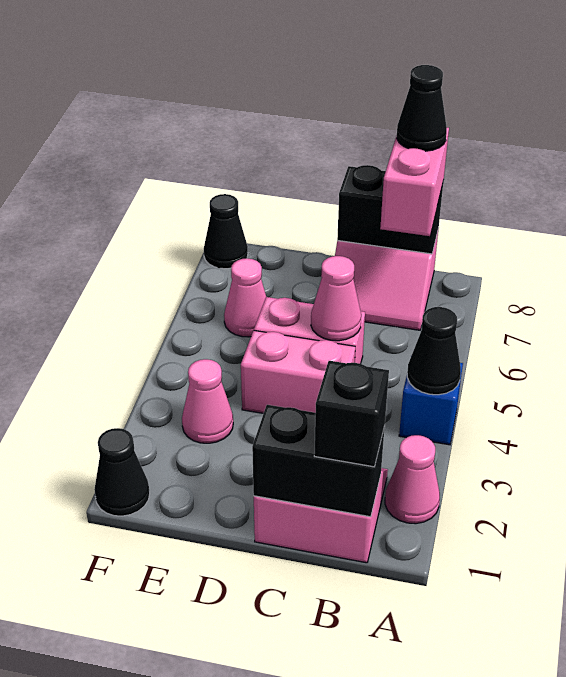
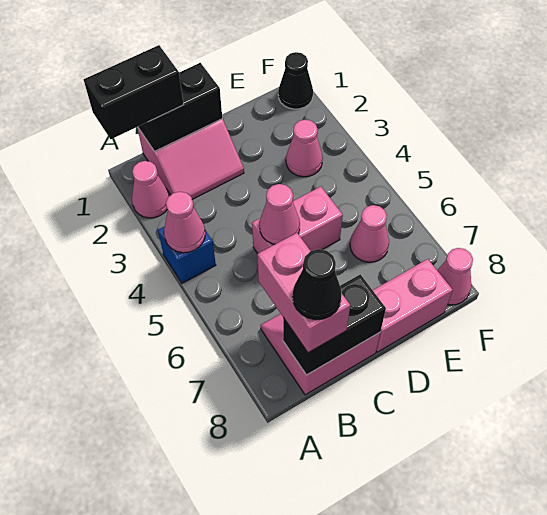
black 1x1 cone [407,307,461,395] -> pink 1x1 cone [164,192,205,253]
black 1x1 brick [314,361,389,467] -> black 1x2 brick [84,45,184,139]
pink 1x2 brick [241,331,355,413] -> pink 1x2 brick moved to [373,259,453,352]
black 1x1 cone [204,194,248,269] -> pink 1x1 cone [437,248,473,305]

